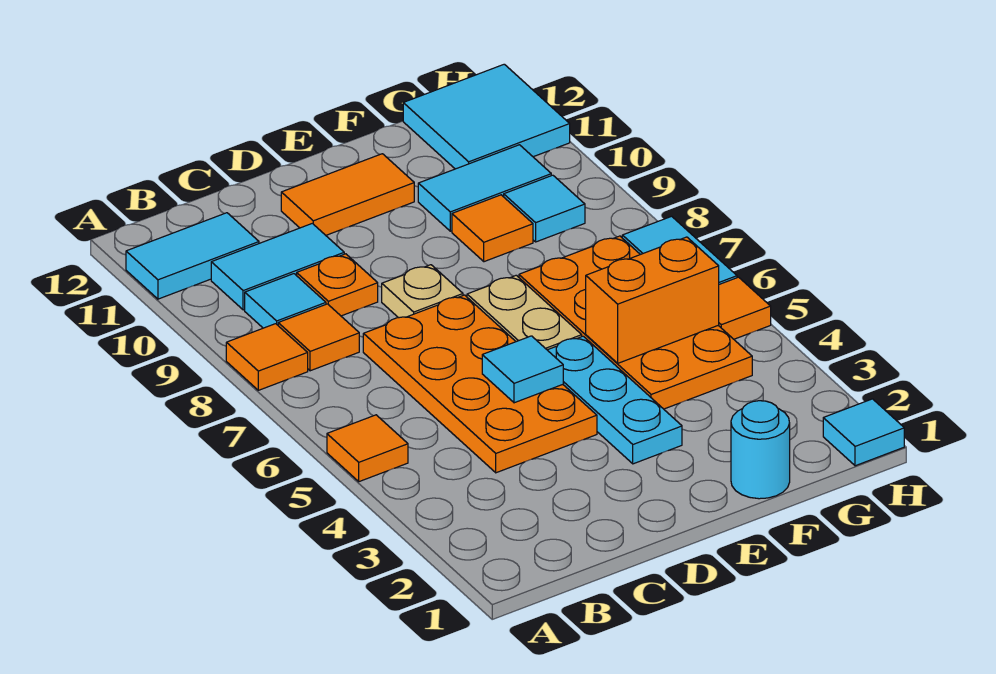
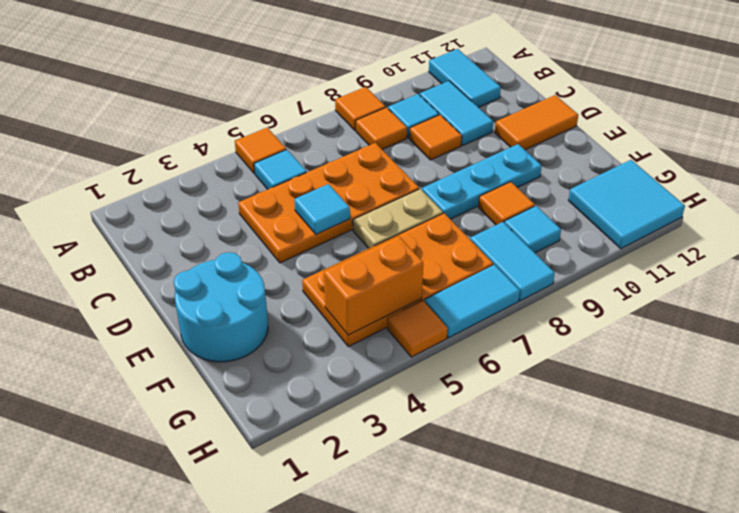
orange 1x1 plate [297,254,378,316] -> orange 1x1 tile [409,115,462,160]
tan 1x1 plate [382,265,463,318] -> none
orange 1x2 tile [281,154,414,235] -> orange 1x2 tile turned to [495,95,578,150]
cyan 1x3 plate [548,336,682,464] -> cyan 1x3 plate moved to [422,144,542,219]
cyan 1x1 round brick [731,401,790,499] -> cyan 2x2 round brick [174,252,268,362]
orange 1x2 brick [586,237,719,363] -> orange 1x2 brick turned to [324,236,423,335]
cyan 1x2 tile [418,145,551,231] -> cyan 1x2 tile moved to [470,222,555,301]
cyan 1x1 tile [823,399,904,466] -> cyan 1x1 tile moved to [254,150,307,189]

